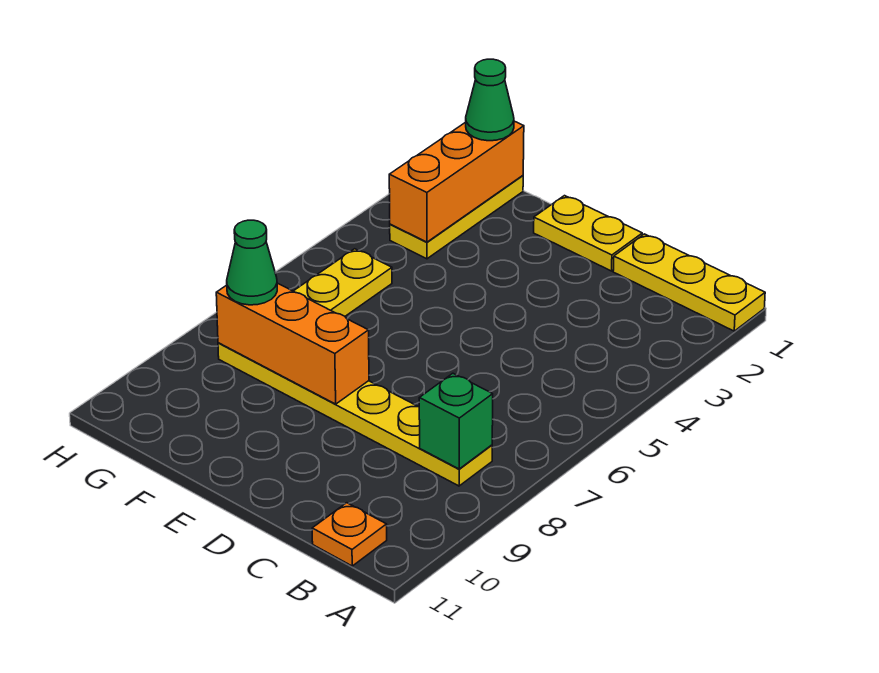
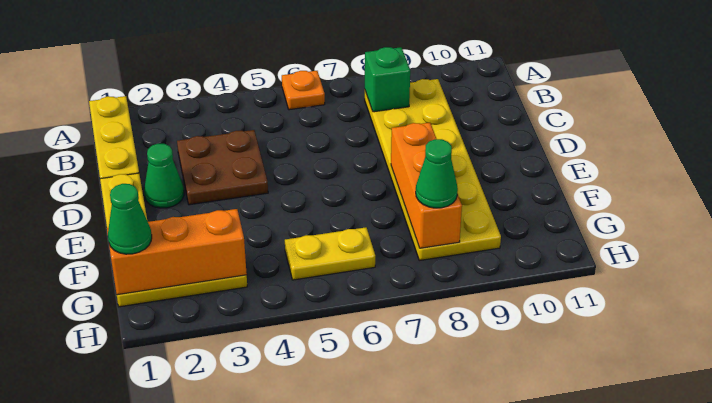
yellow 1x6 plate [218,343,492,486] -> yellow 2x6 plate [365,79,501,260]
orange 1x1 plate [312,503,387,566] -> orange 1x1 plate moved to [282,71,325,110]
none -> brown 2x2 plate [177,130,268,205]
none -> green 1x1 cone [144,144,184,208]

